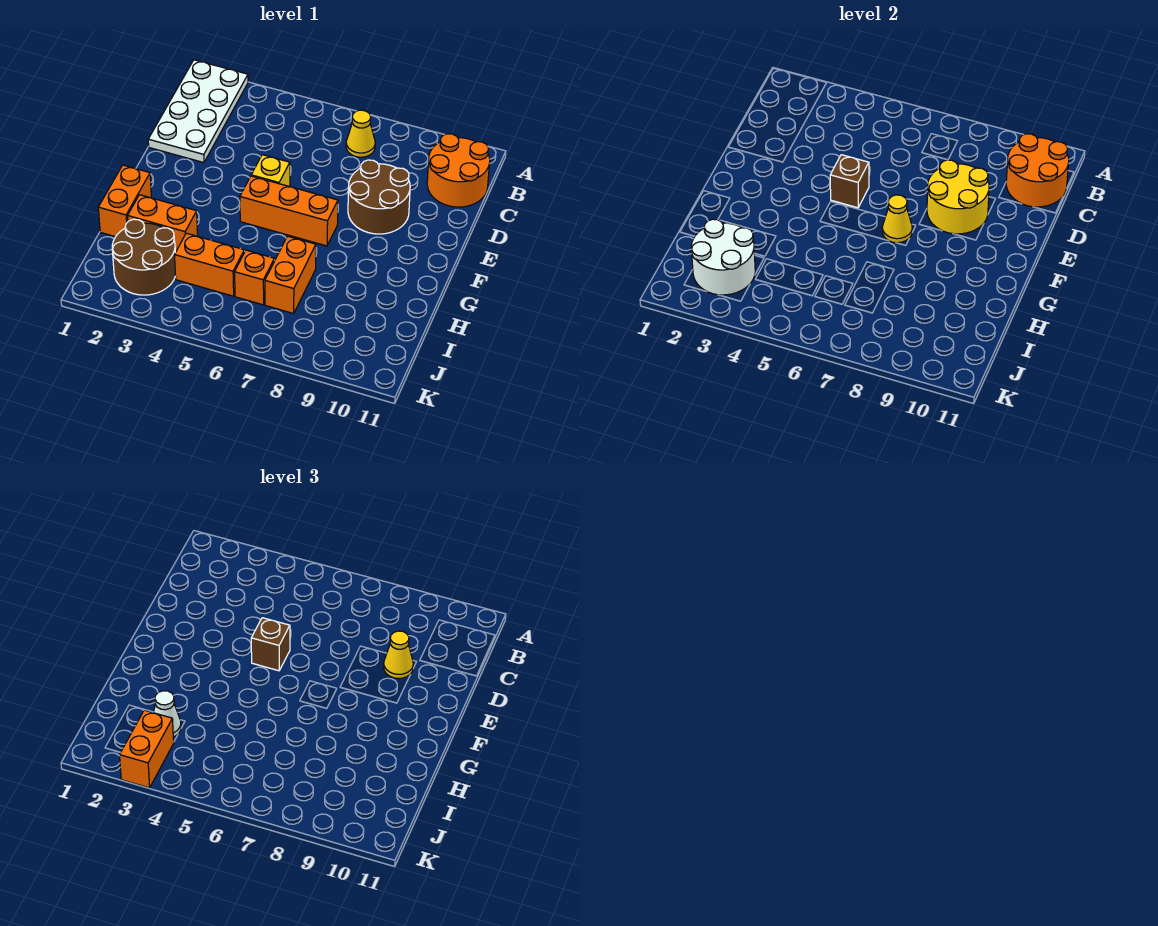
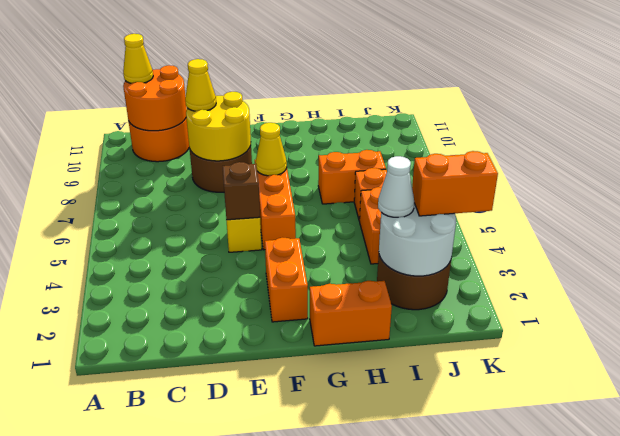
white 2x4 plate [148,60,248,163] -> none
yellow 1x1 cone [346,110,375,157] -> yellow 1x1 cone moved to [123,34,153,83]
brown 1x1 brick [251,618,290,671] -> none
orange 1x2 brick [128,195,198,252] -> orange 1x2 brick moved to [265,238,308,322]

